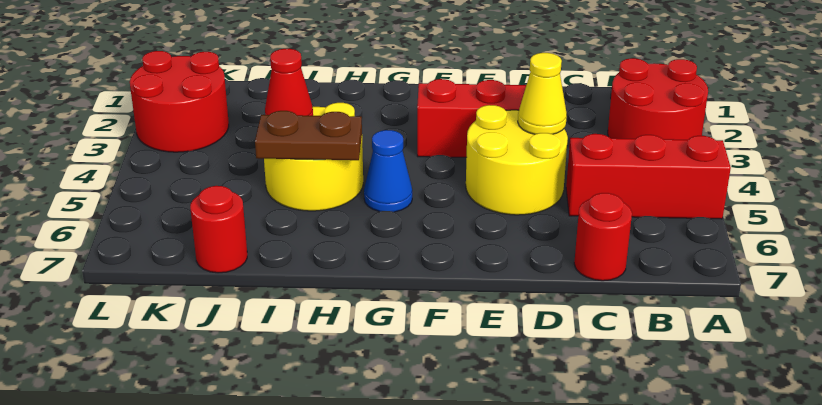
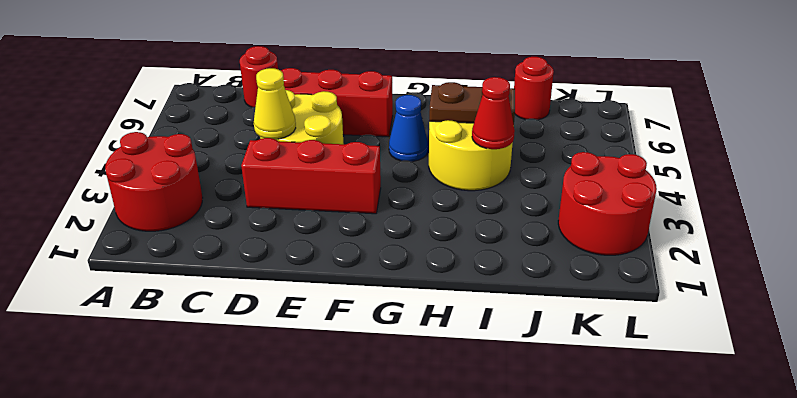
red 1x3 brick [566,134,731,219] -> red 1x3 brick moved to [281,68,393,137]

